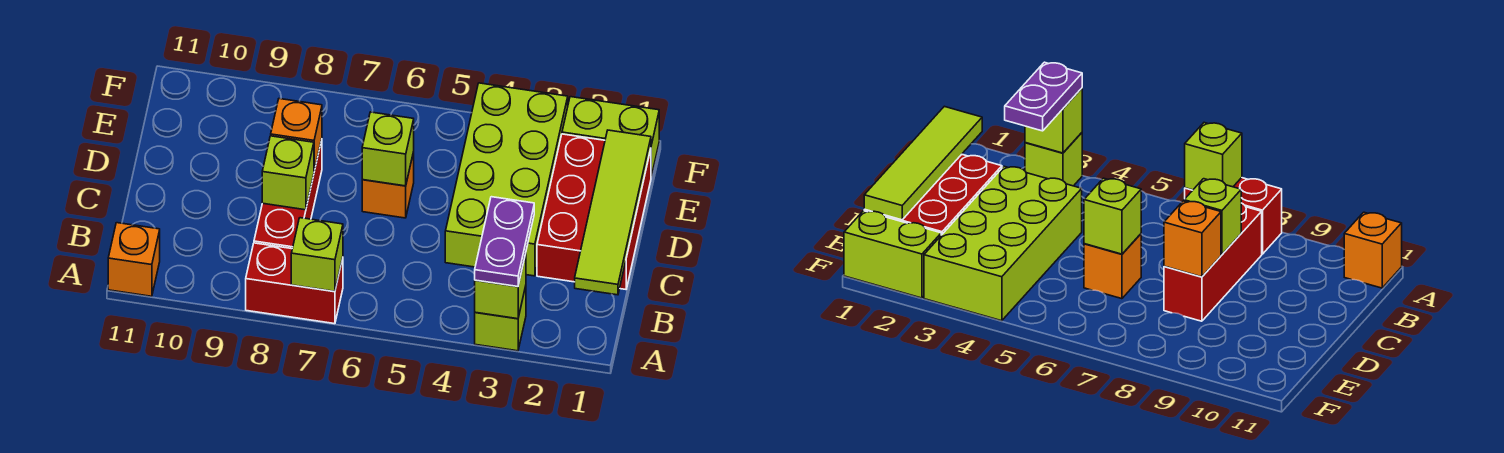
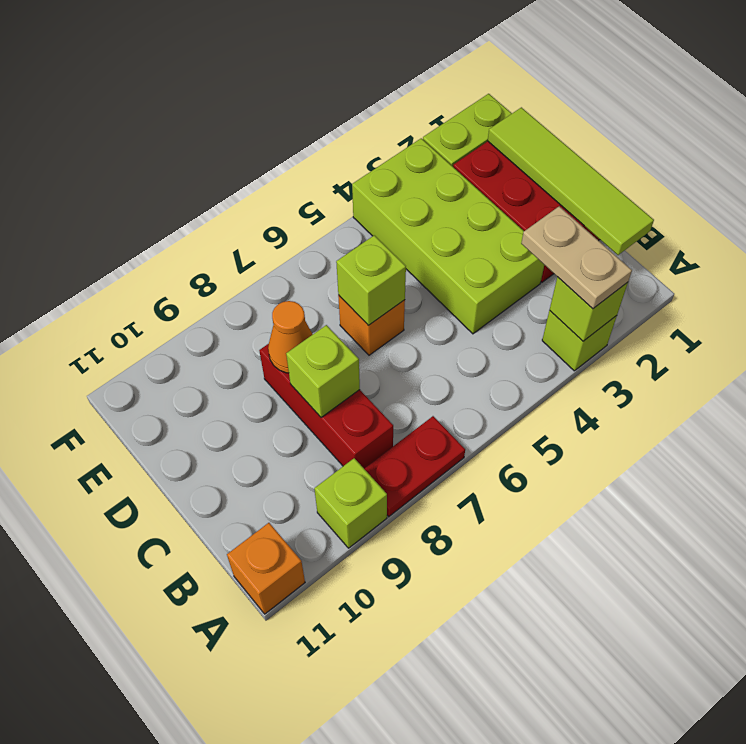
purple 1x2 plate [475,197,534,287] -> tan 1x2 plate [521,206,632,309]
red 1x2 brick [246,243,343,324] -> red 1x2 plate [364,416,465,517]
lime 1x1 brick [291,218,343,292] -> lime 1x1 brick moved to [314,458,387,548]
orange 1x1 brick [271,99,322,171] -> orange 1x1 cone [268,301,313,373]

